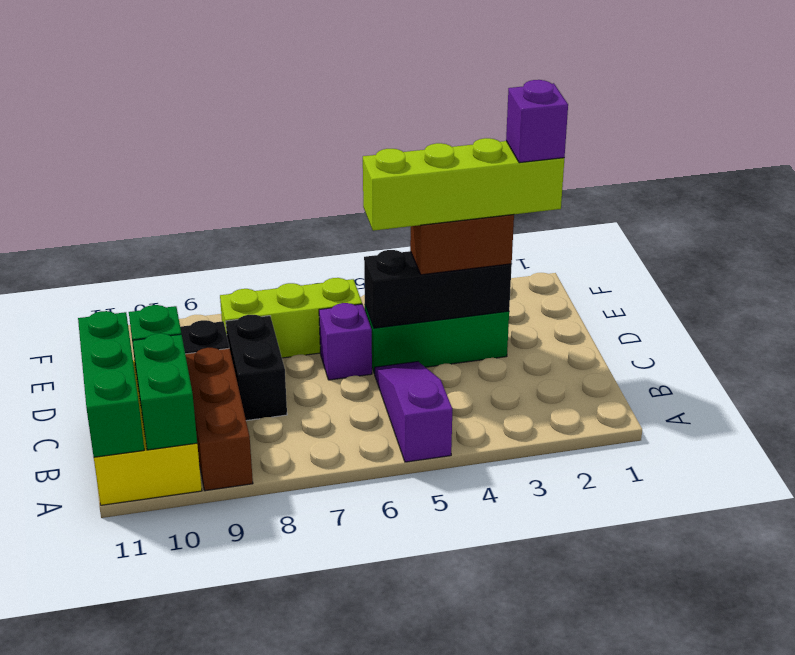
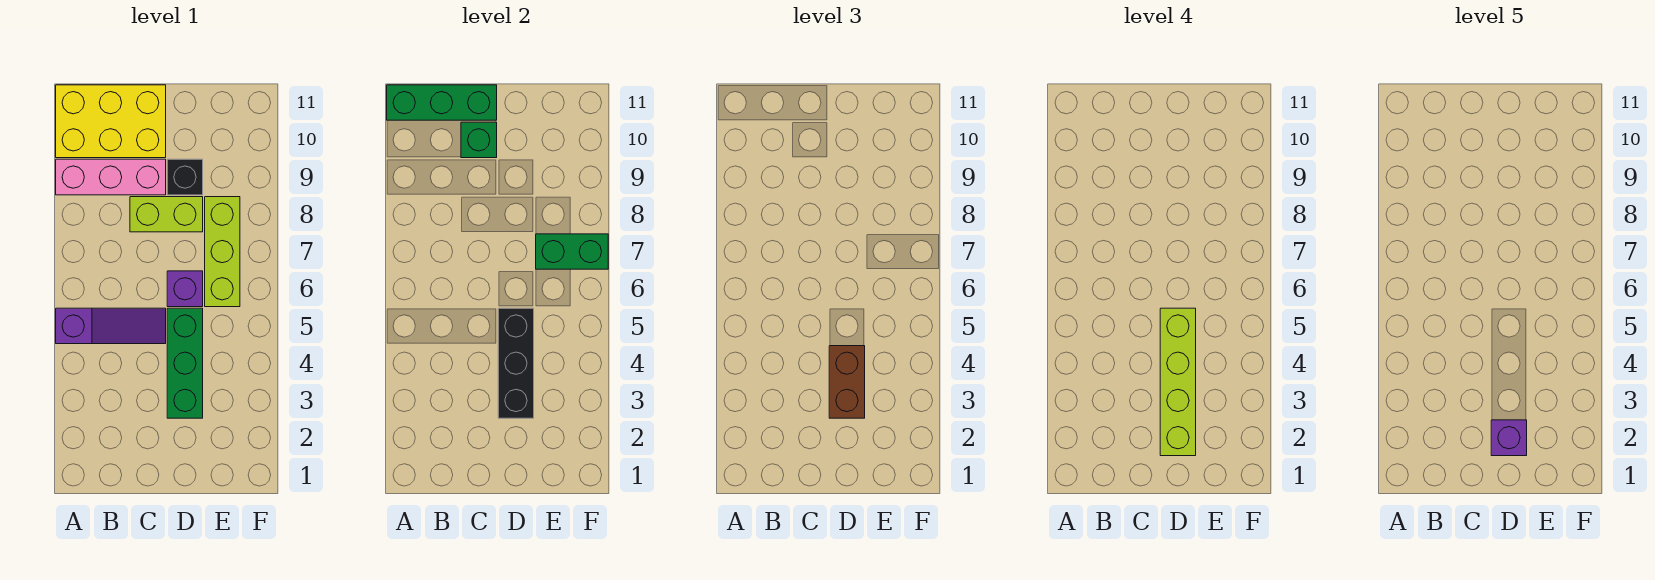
brown 1x3 brick [185,348,253,491] -> pink 1x3 brick [56,159,166,195]
green 1x2 brick [133,333,197,450] -> green 1x2 brick moved to [536,234,608,269]
black 1x2 brick [226,315,287,421] -> lime 1x2 brick [130,197,203,232]

